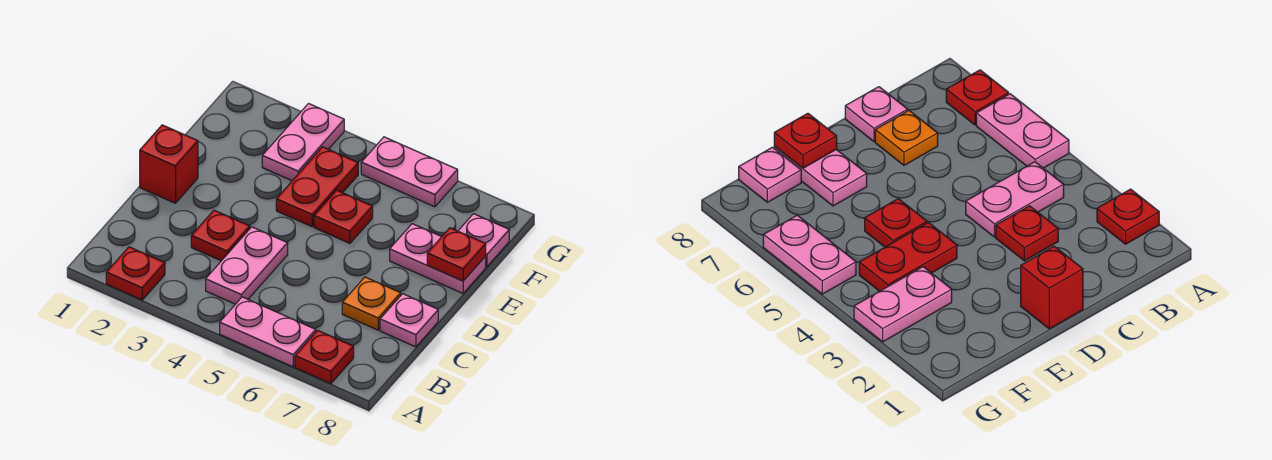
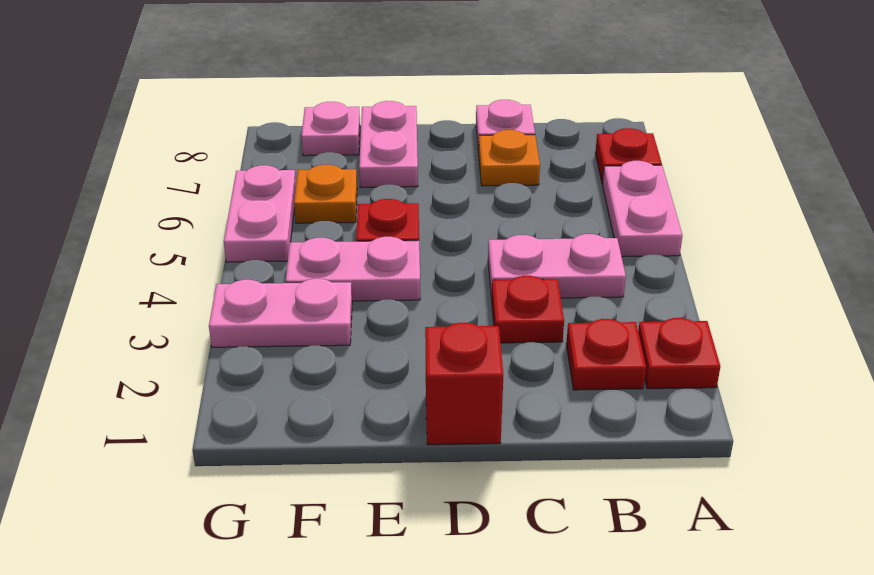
red 1x2 plate [276,147,358,227] -> pink 1x2 plate [286,237,420,301]
red 1x1 plate [427,228,486,281] -> red 1x1 plate moved to [566,319,646,390]
none -> orange 1x1 plate [294,165,357,223]

